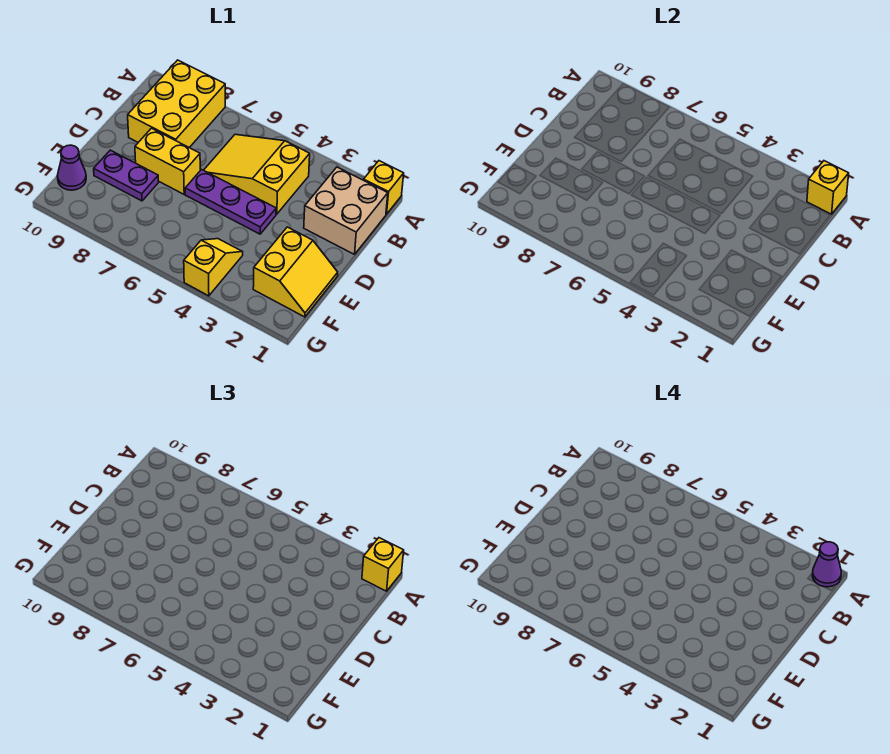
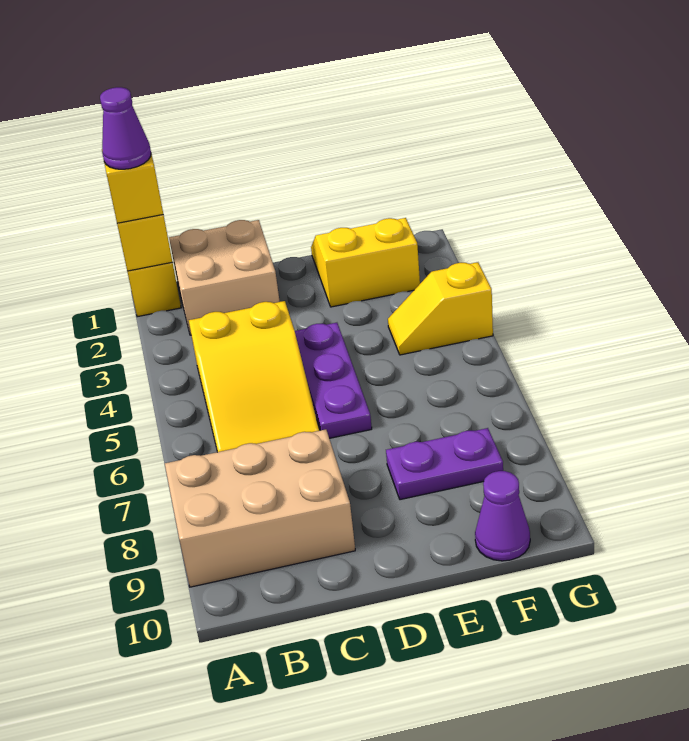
yellow 2x3 brick [128,60,225,148] -> tan 2x3 brick [165,429,355,587]
yellow 1x2 brick [135,128,200,194] -> none
purple 1x2 plate [94,150,159,201] -> purple 1x2 plate turned to [386,428,503,500]

